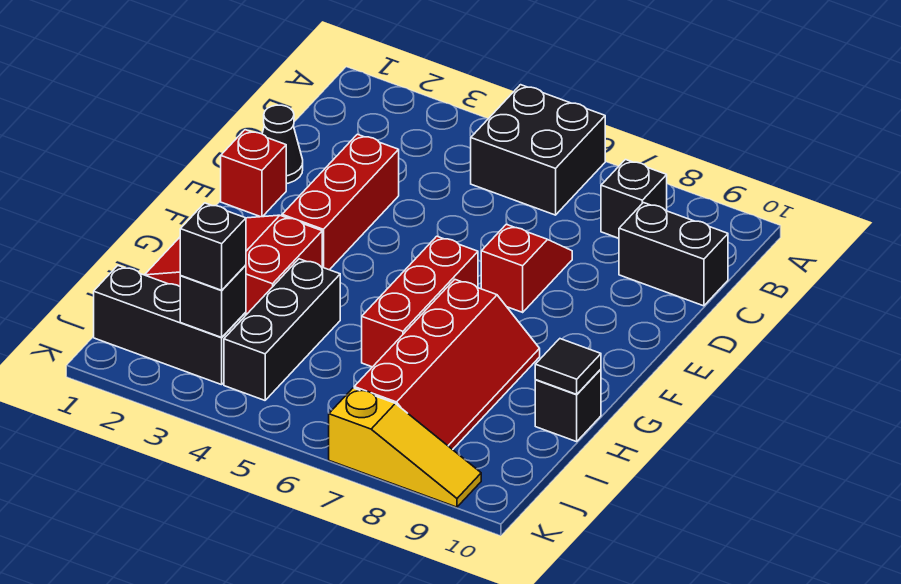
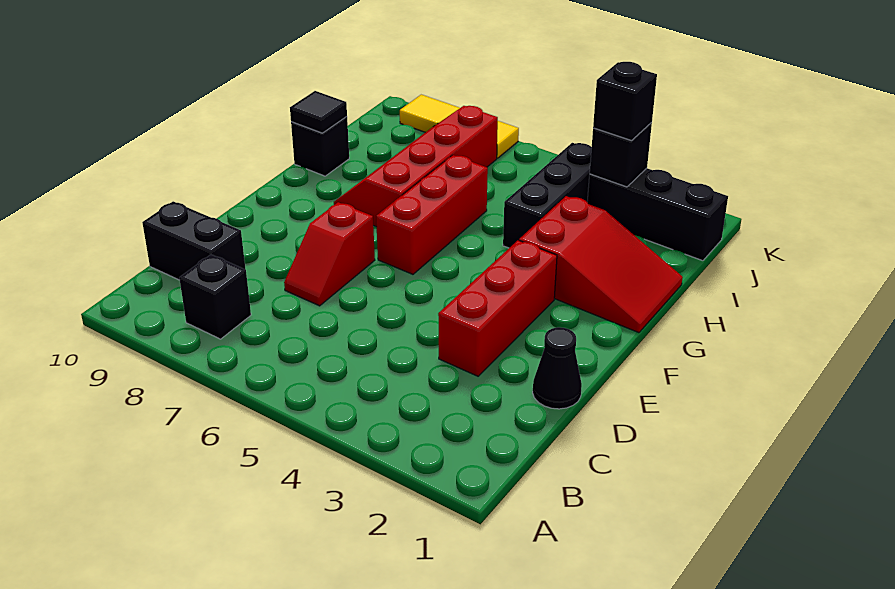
black 2x2 brick [471,85,605,215] -> none
red 1x1 brick [221,130,286,217] -> none
yellow 1x3 slope [329,388,481,507] -> yellow 1x3 tile [400,95,519,158]

